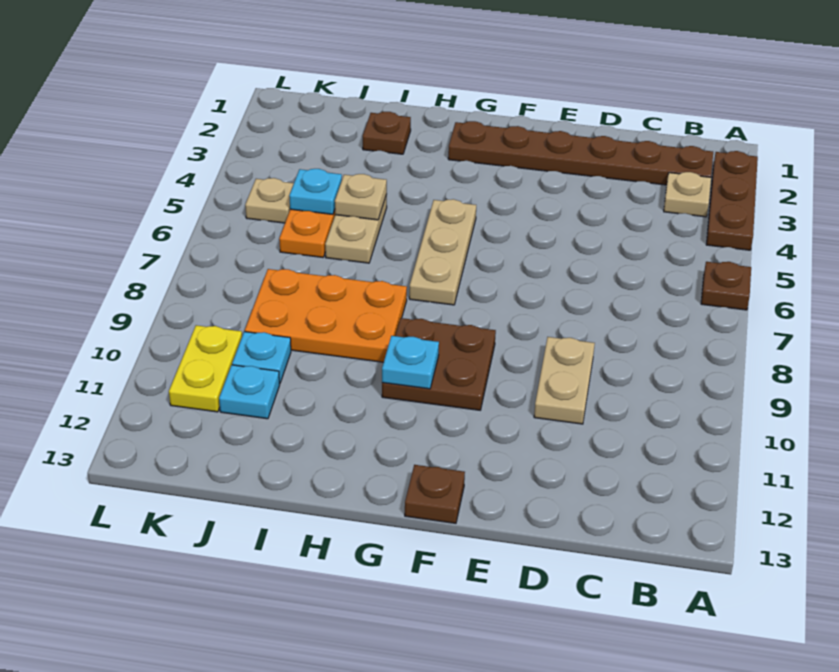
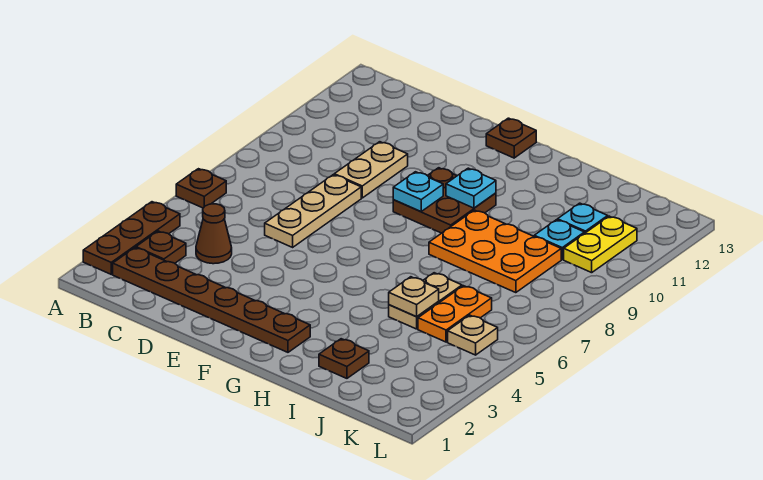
tan 1x1 plate [664,172,711,217] -> brown 1x1 plate [136,231,186,263]
none -> brown 1x1 cone [196,204,232,264]
tan 1x3 plate [409,199,476,305] -> tan 1x3 plate moved to [265,175,361,247]
cyan 1x1 plate [289,169,342,214] -> cyan 1x1 plate moved to [393,172,443,212]

